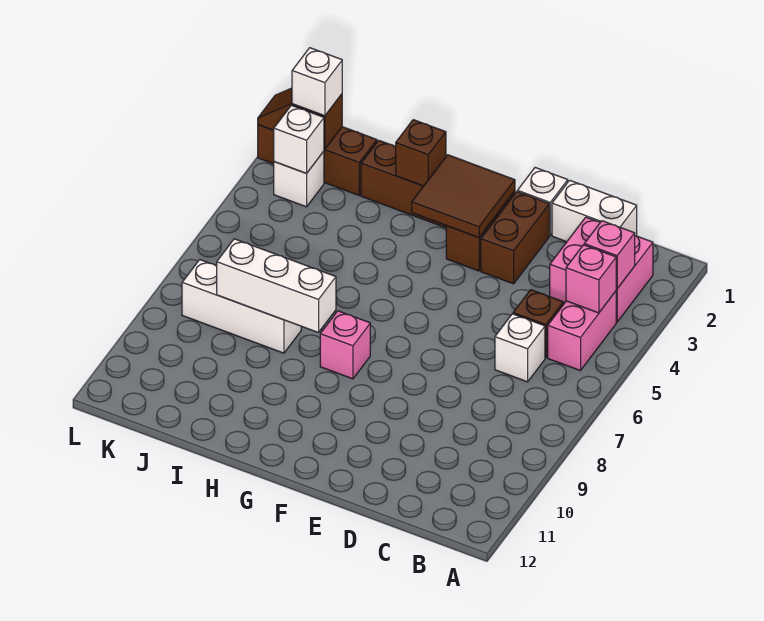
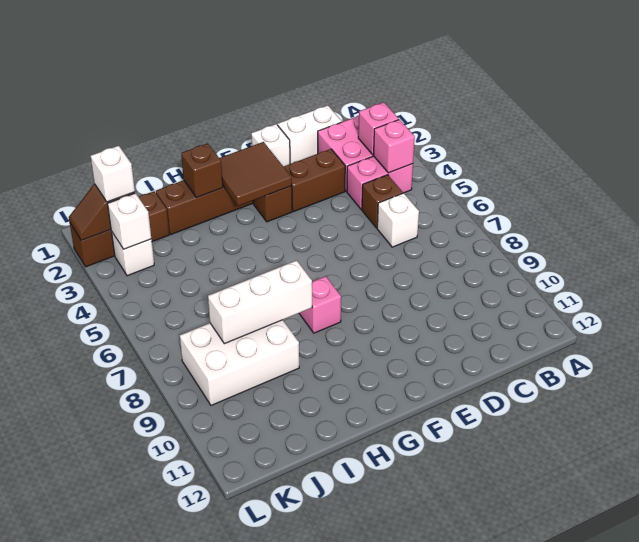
pink 1x2 brick [548,291,616,371] -> pink 1x2 brick turned to [347,156,413,210]
brown 1x2 brick [481,192,549,284] -> brown 1x2 brick turned to [284,149,345,211]
white 1x3 brick [182,260,301,353] -> white 2x3 brick [180,320,299,405]

